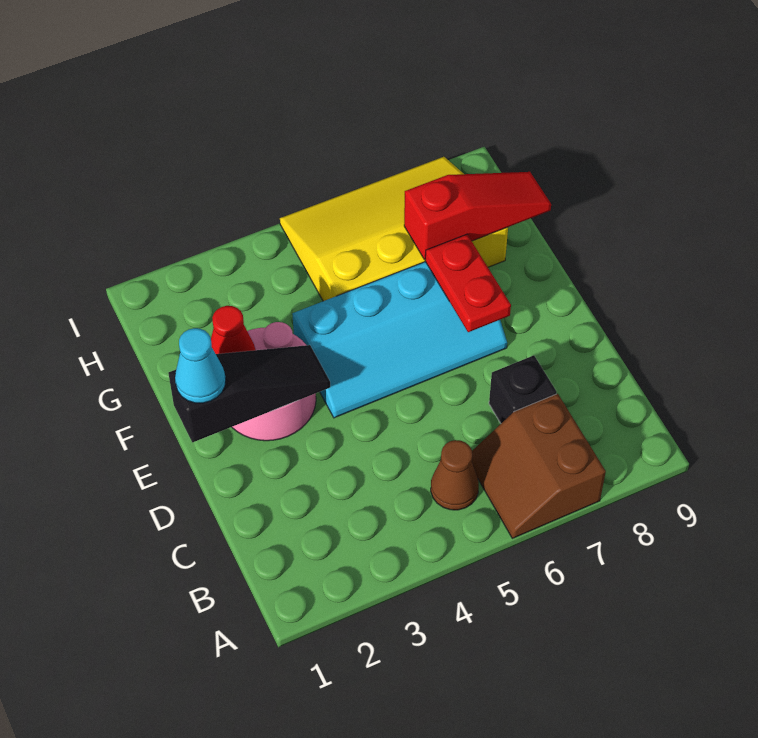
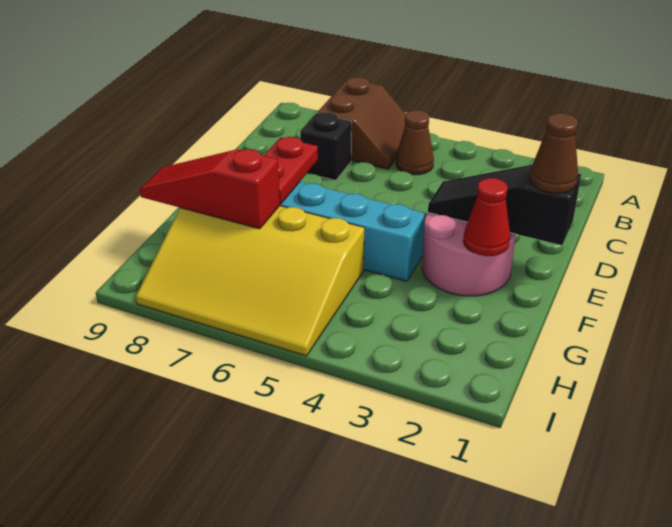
cyan 1x1 cone [175,328,226,403] -> brown 1x1 cone [530,113,578,193]

